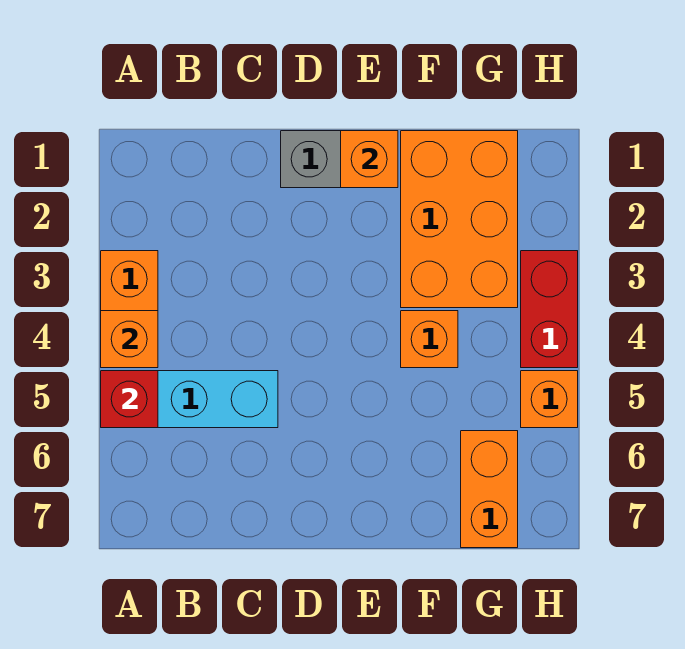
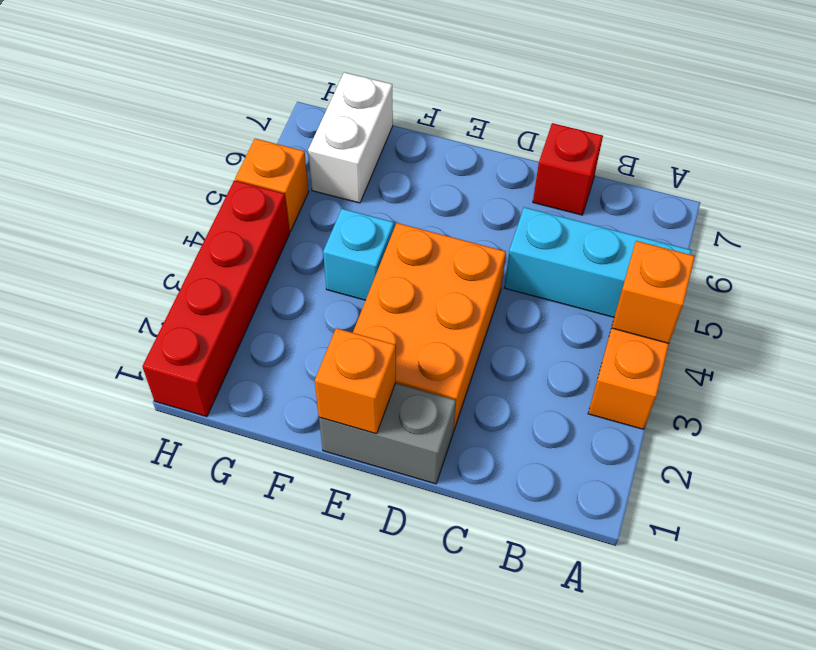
red 1x1 brick [101,371,158,428] -> red 1x1 brick moved to [533,123,603,215]
orange 2x3 brick [401,131,518,308] -> orange 2x3 brick moved to [353,223,506,431]
orange 1x1 brick [401,311,458,368] -> cyan 1x1 brick [323,209,394,300]
orange 1x2 brick [461,431,518,548] -> white 1x2 brick [308,72,393,203]
red 1x2 brick [521,251,578,368] -> red 1x4 brick [142,180,290,417]

